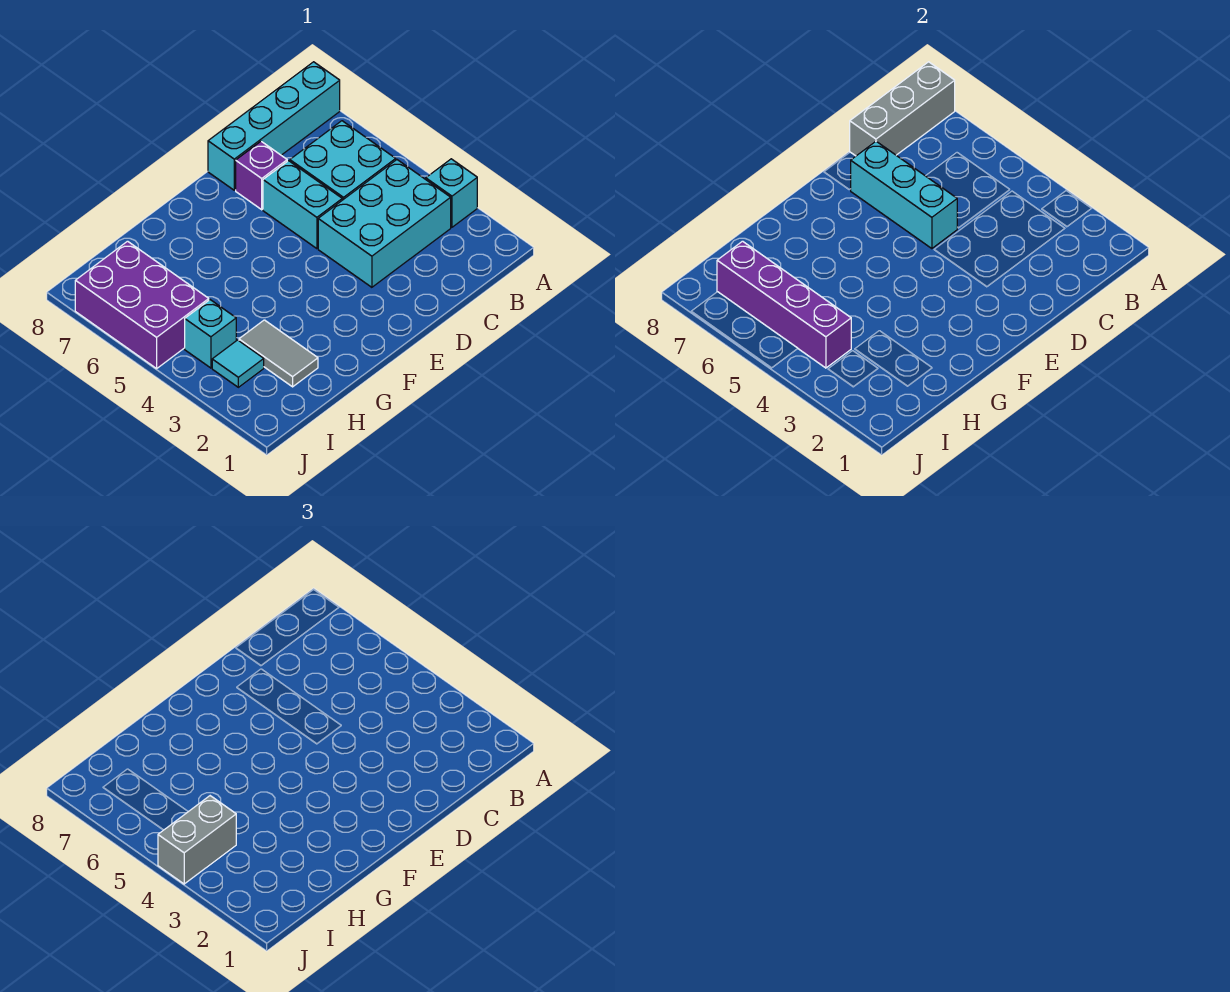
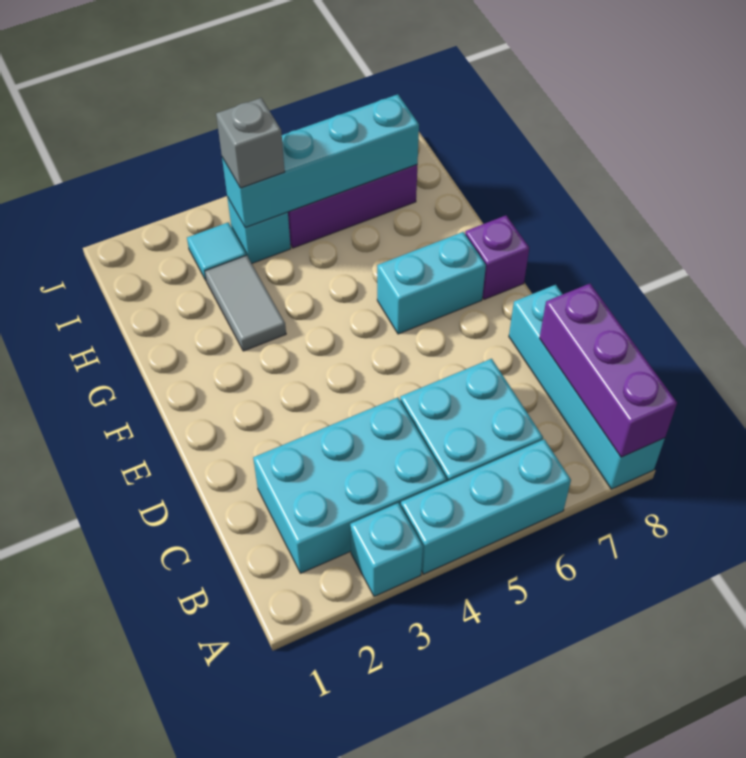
grey 1x3 brick [850,62,955,156] -> purple 1x3 brick [539,284,677,457]
cyan 2x3 brick [318,160,451,287] -> cyan 2x3 brick turned to [253,398,447,573]
cyan 1x2 brick [263,161,342,249] -> cyan 1x2 brick moved to [377,232,486,334]
cyan 1x3 brick [851,141,957,249] -> cyan 1x3 brick moved to [401,439,571,574]
purple 1x1 brick [236,141,287,210] -> purple 1x1 brick moved to [465,216,529,299]
grey 1x2 tile [239,320,318,387] -> grey 1x2 tile turned to [205,255,286,351]
purple 1x4 brick [717,241,851,368] -> cyan 1x4 brick [222,94,419,228]
grey 1x2 brick [158,796,236,884] -> grey 1x1 brick [216,98,285,188]

